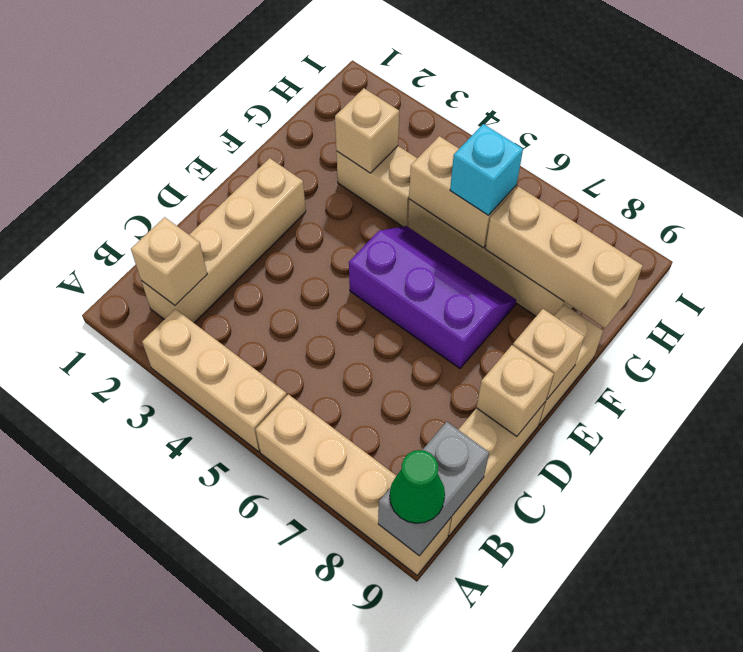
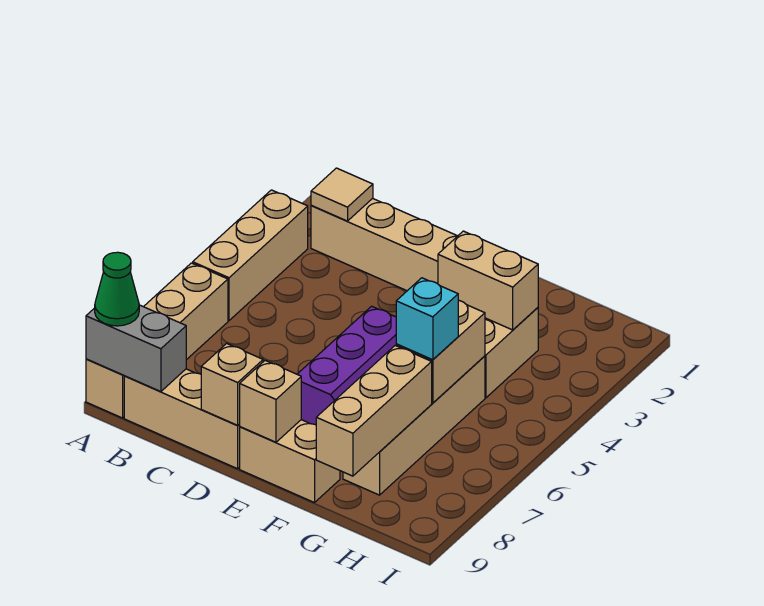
tan 1x1 brick [131,217,207,305] -> tan 1x1 tile [311,168,373,221]
tan 1x1 brick [335,88,399,173] -> tan 1x2 brick [438,231,538,330]

